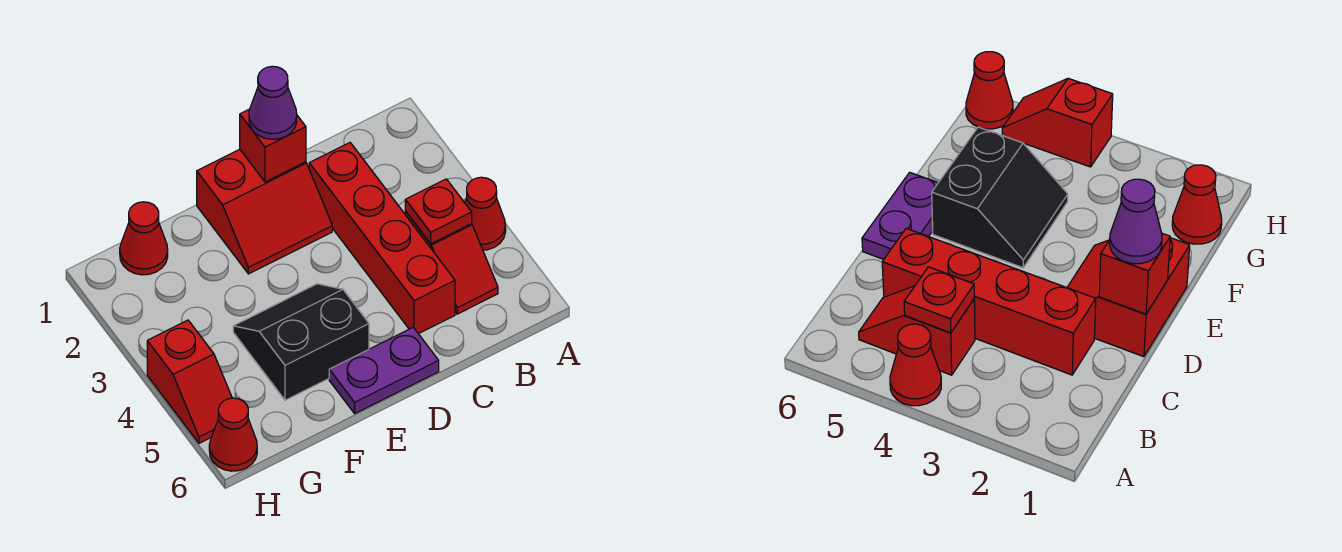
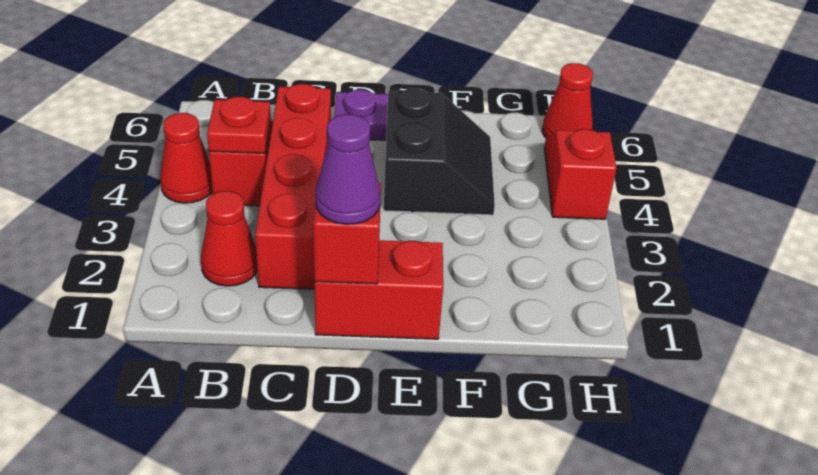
black 2x2 slope [233,284,369,400] -> black 2x2 slope turned to [384,88,495,215]
red 1x1 cone [120,202,168,275] -> red 1x1 cone moved to [201,191,258,286]

